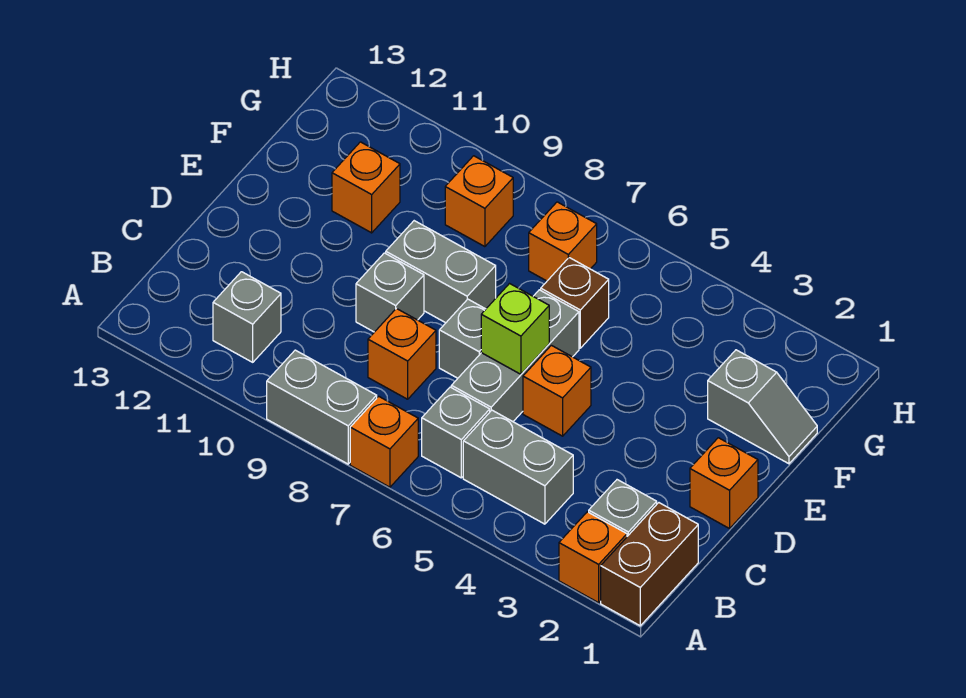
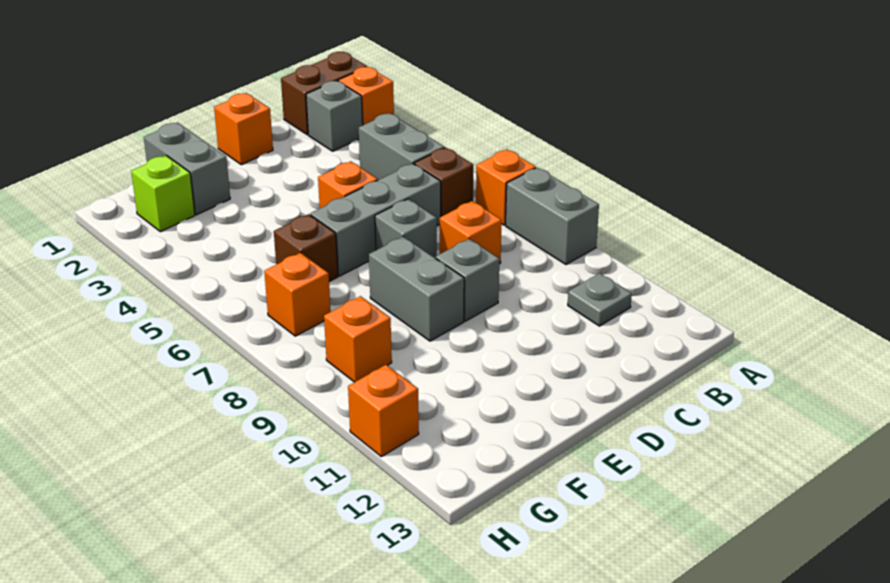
grey 1x1 brick [422,387,490,478] -> brown 1x1 brick [414,147,473,217]
grey 1x1 brick [213,272,281,362] -> grey 1x1 plate [568,273,632,326]
lime 1x1 brick [481,284,549,374] -> lime 1x1 brick moved to [131,156,195,232]
grey 1x2 slope [708,350,817,464] -> grey 1x2 brick [144,123,230,215]
orange 1x1 brick [332,142,400,233] -> orange 1x1 brick moved to [348,365,419,457]

